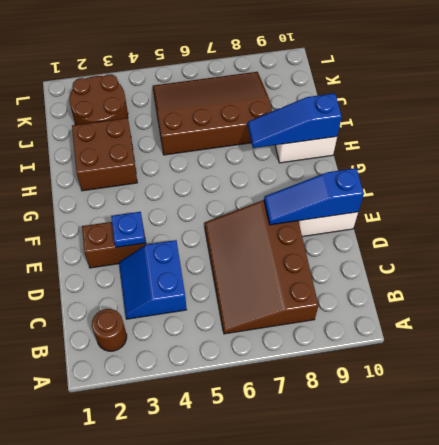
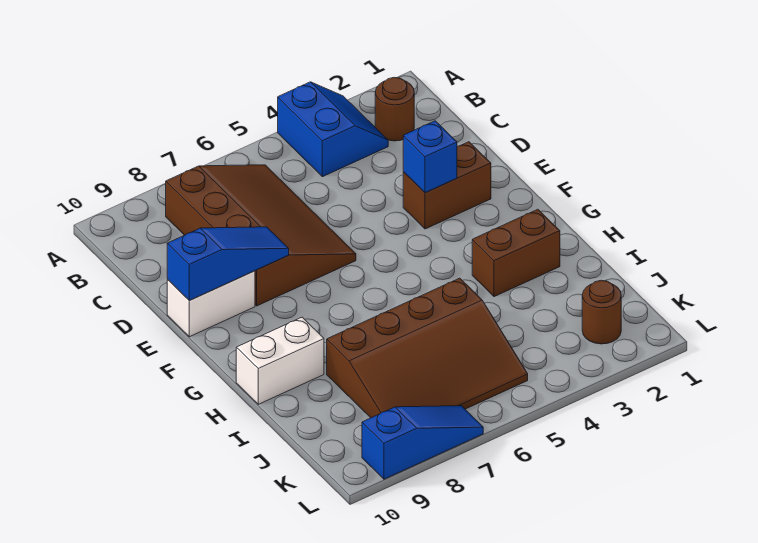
blue 2x2 slope [119,240,187,319] -> blue 2x2 slope moved to [278,82,388,177]
blue 1x1 plate [111,212,145,247] -> blue 1x1 brick [403,121,457,193]
brown 2x2 brick [72,118,137,191] -> brown 1x2 brick [472,209,560,297]
blue 1x3 slope [248,93,342,148] -> blue 1x3 slope moved to [362,406,483,479]
brown 2x2 round brick [69,75,128,125] -> brown 1x1 round brick [582,280,621,344]

